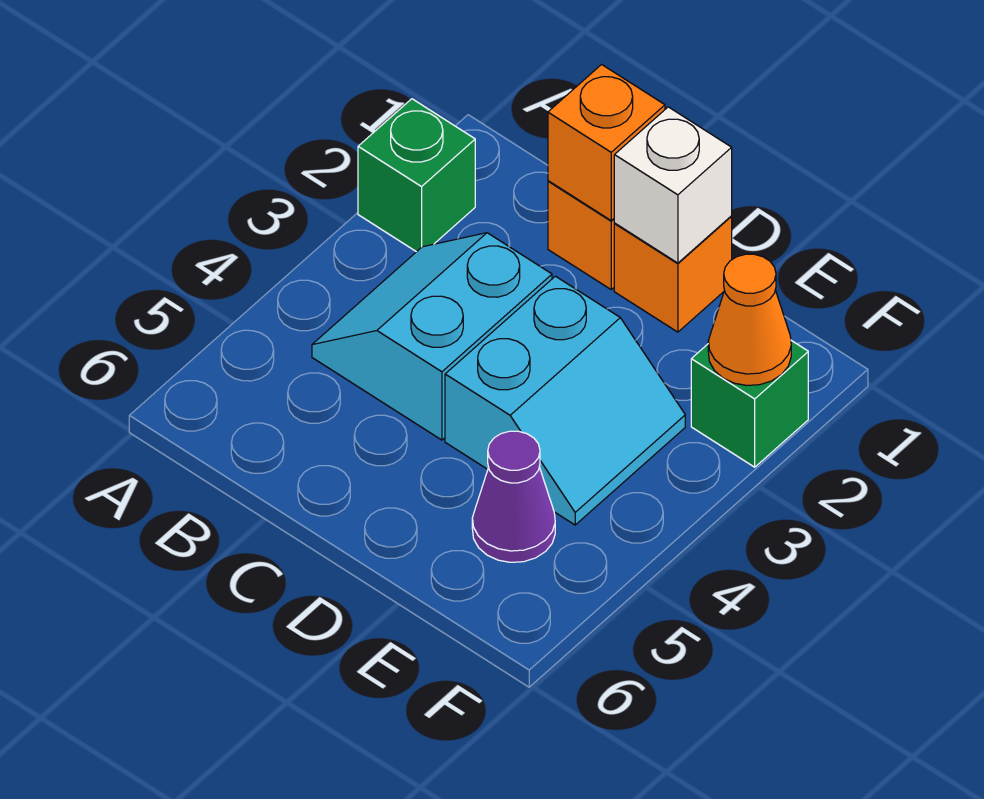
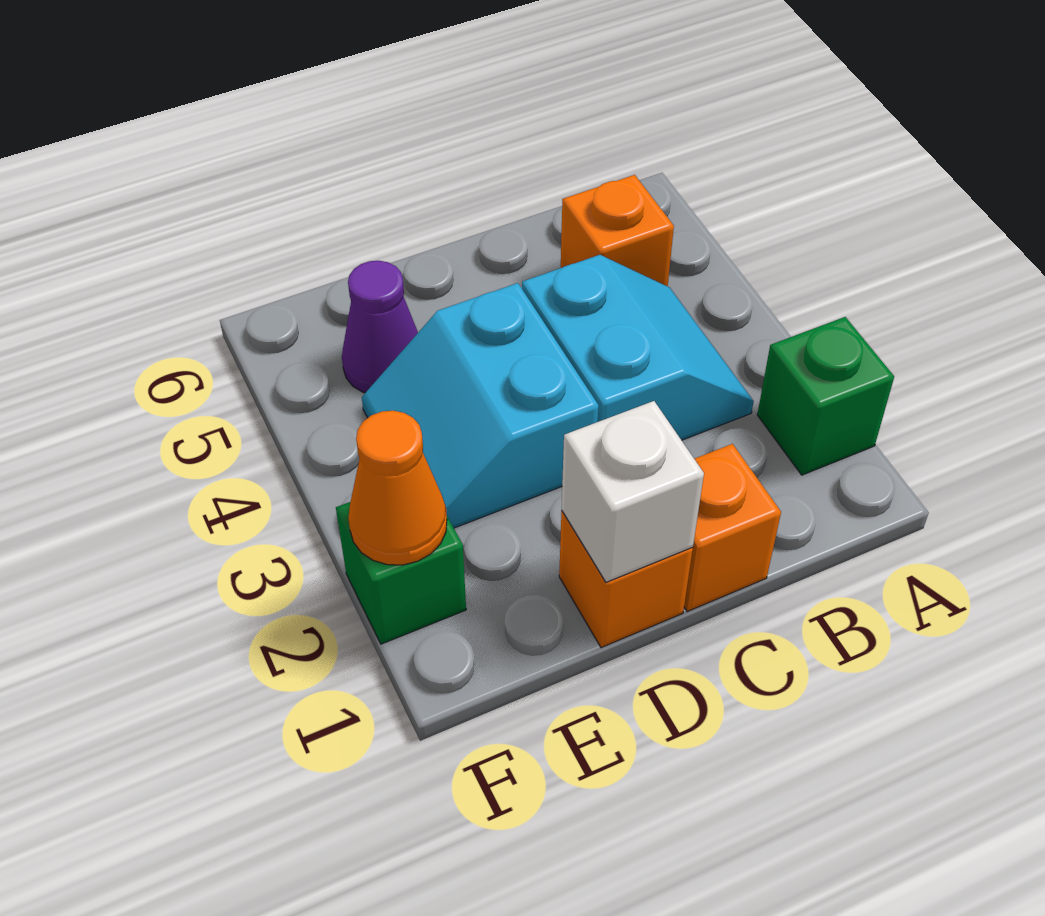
orange 1x1 brick [548,65,665,220] -> orange 1x1 brick moved to [561,175,674,286]

